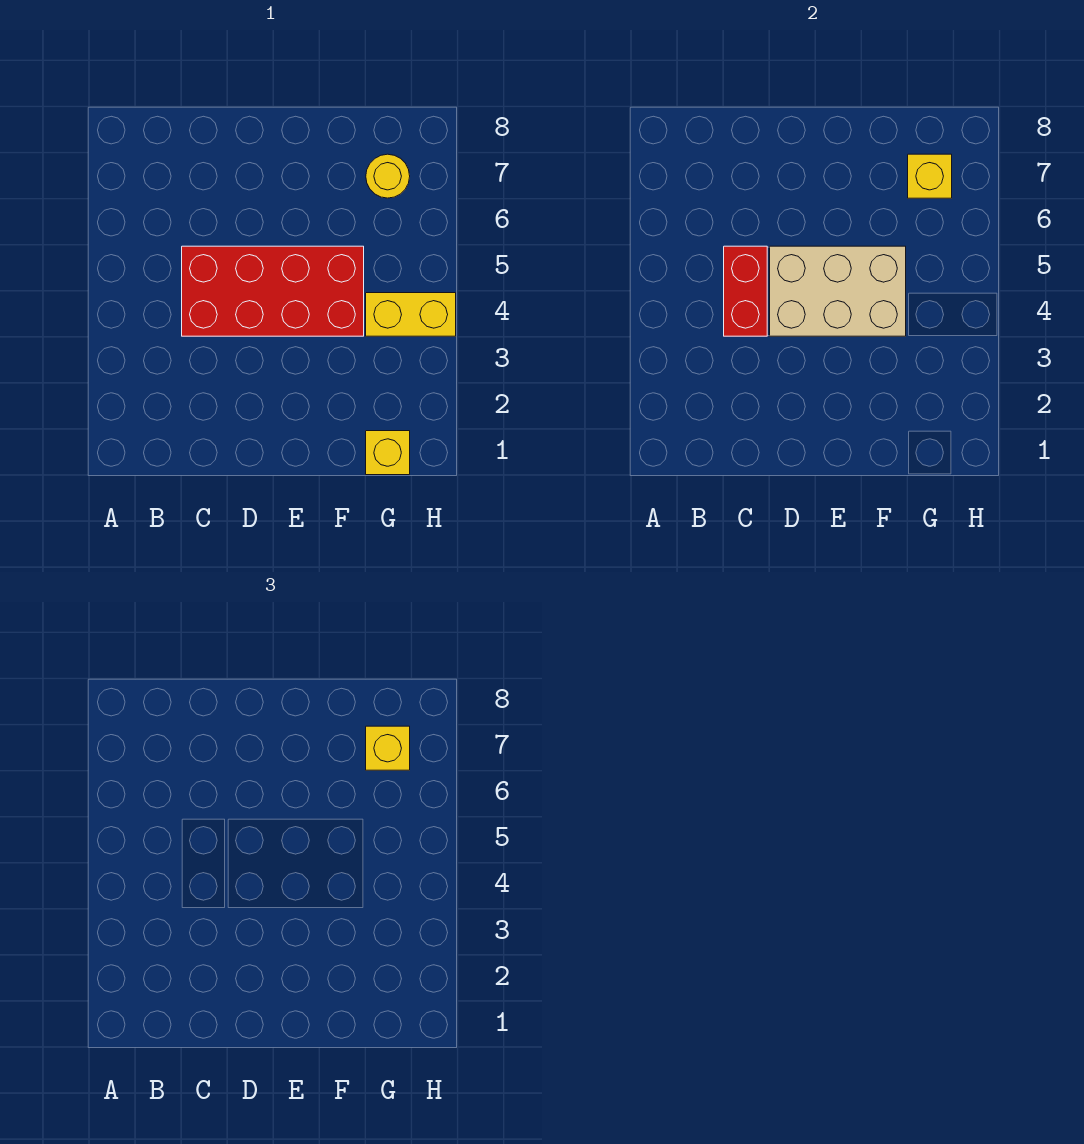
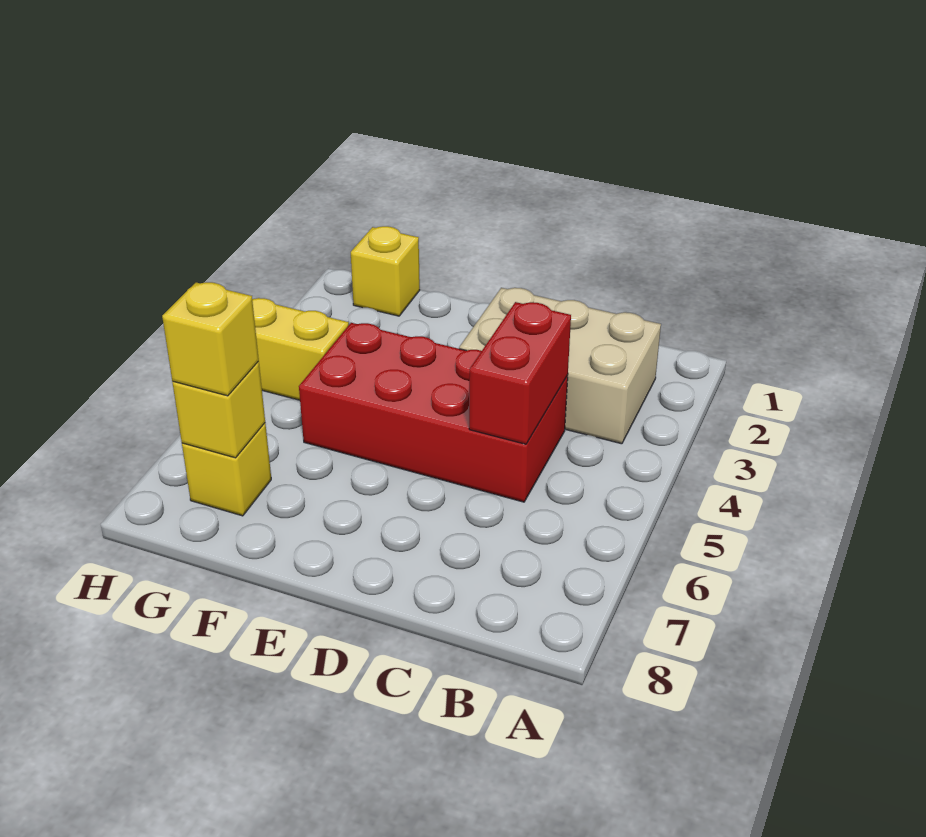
tan 2x3 brick [770,246,906,336] -> tan 2x3 brick moved to [459,288,661,444]
yellow 1x1 round brick [366,154,410,198] -> yellow 1x1 brick [182,423,271,516]

